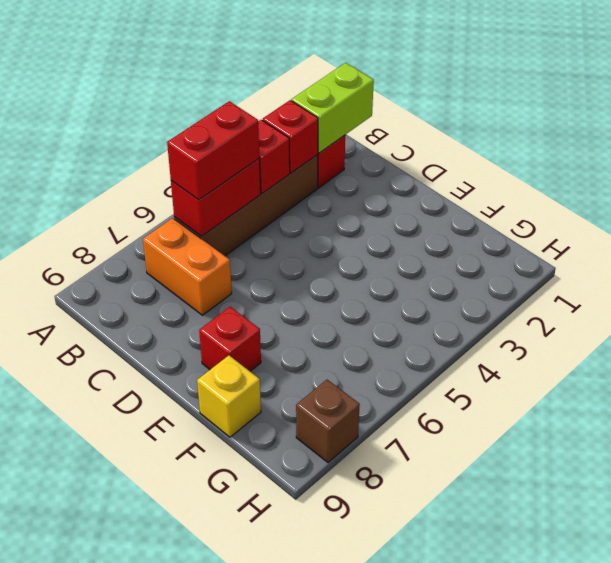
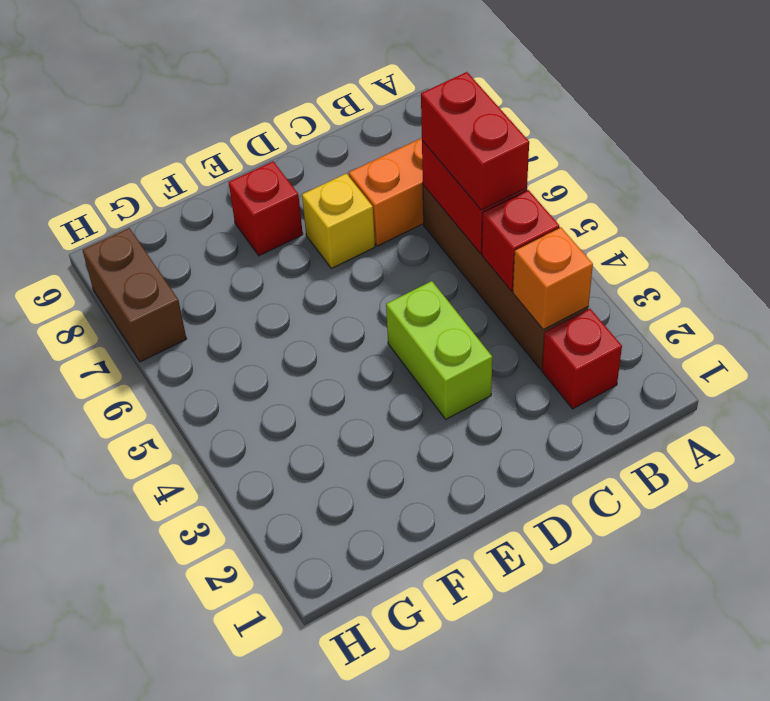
lime 1x2 brick [291,63,374,153] -> lime 1x2 brick moved to [386,281,492,419]
red 1x1 brick [263,100,318,173] -> orange 1x1 brick [513,227,593,330]
yellow 1x1 brick [197,355,261,437] -> yellow 1x1 brick moved to [302,173,375,268]
brown 1x1 brick [296,380,360,463] -> brown 1x2 brick [83,228,186,362]

